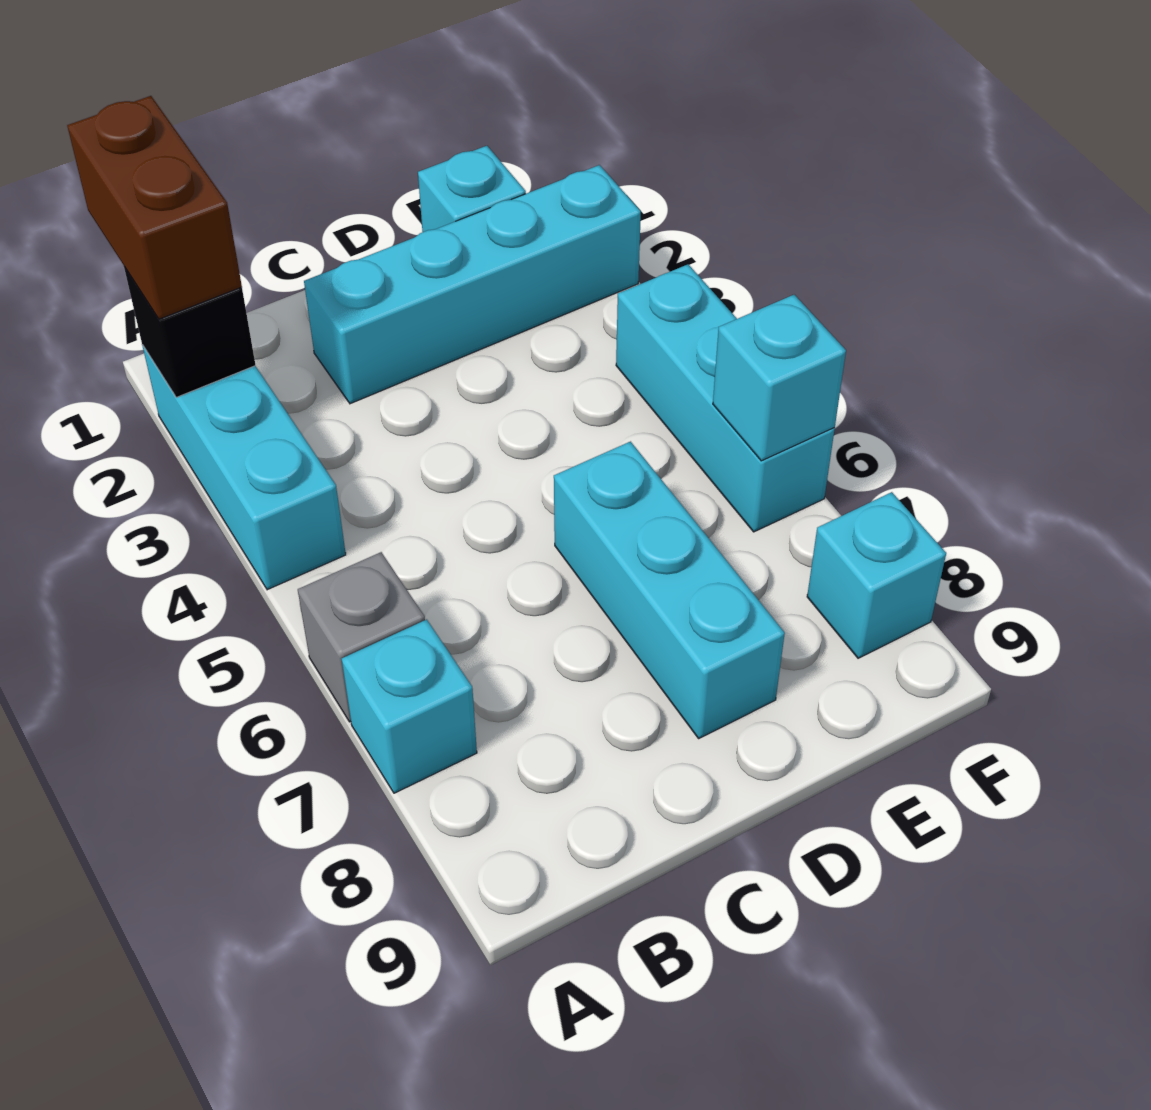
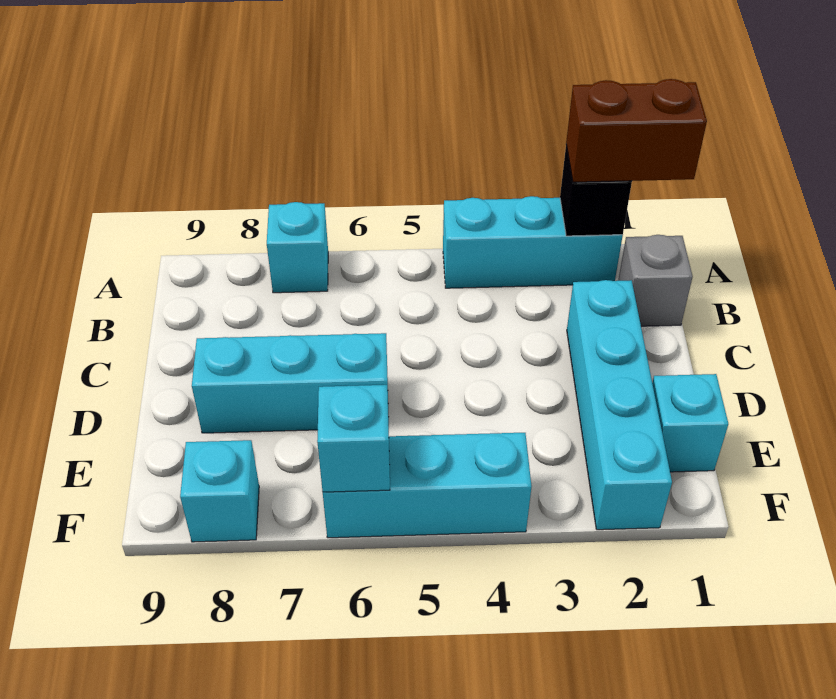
grey 1x1 brick [298,552,425,722] -> grey 1x1 brick moved to [618,235,693,326]

